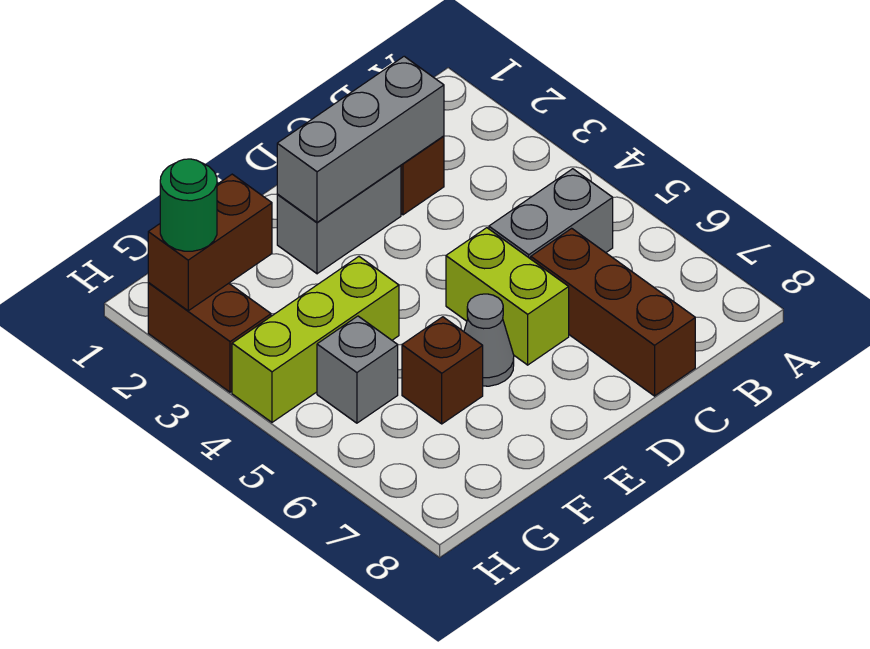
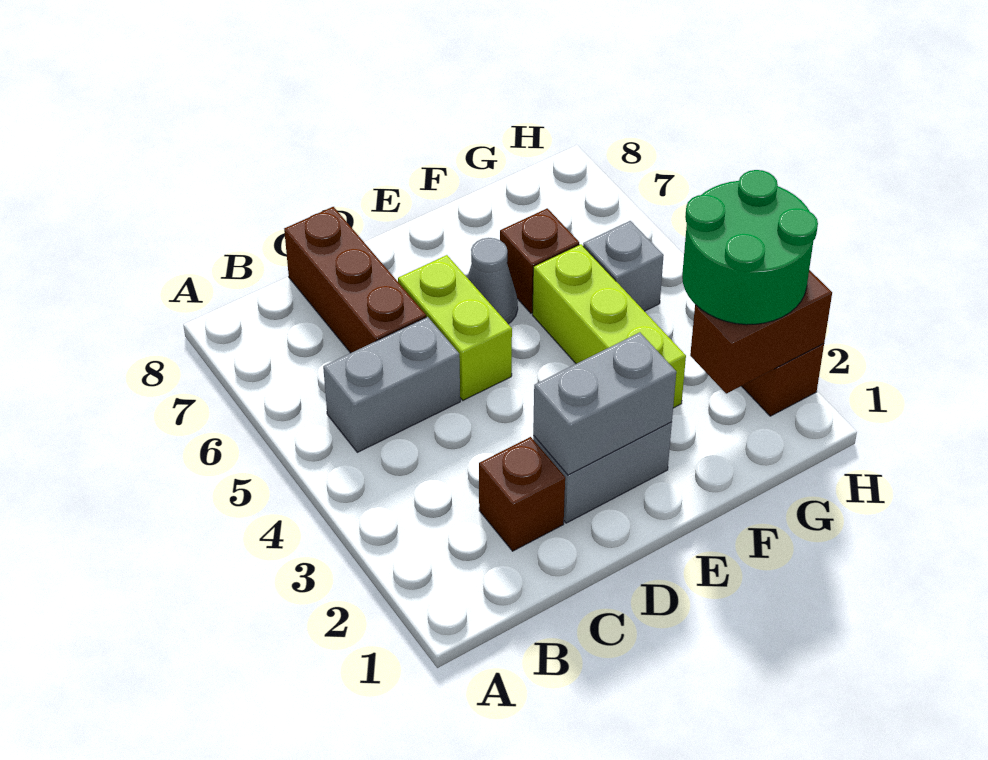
grey 1x3 brick [277,56,444,222] -> grey 1x2 brick [533,332,676,475]
lime 1x3 brick [232,257,399,422] -> lime 1x3 brick turned to [532,244,686,408]
green 1x1 round brick [160,159,217,251] -> green 2x2 round brick [682,170,818,325]

